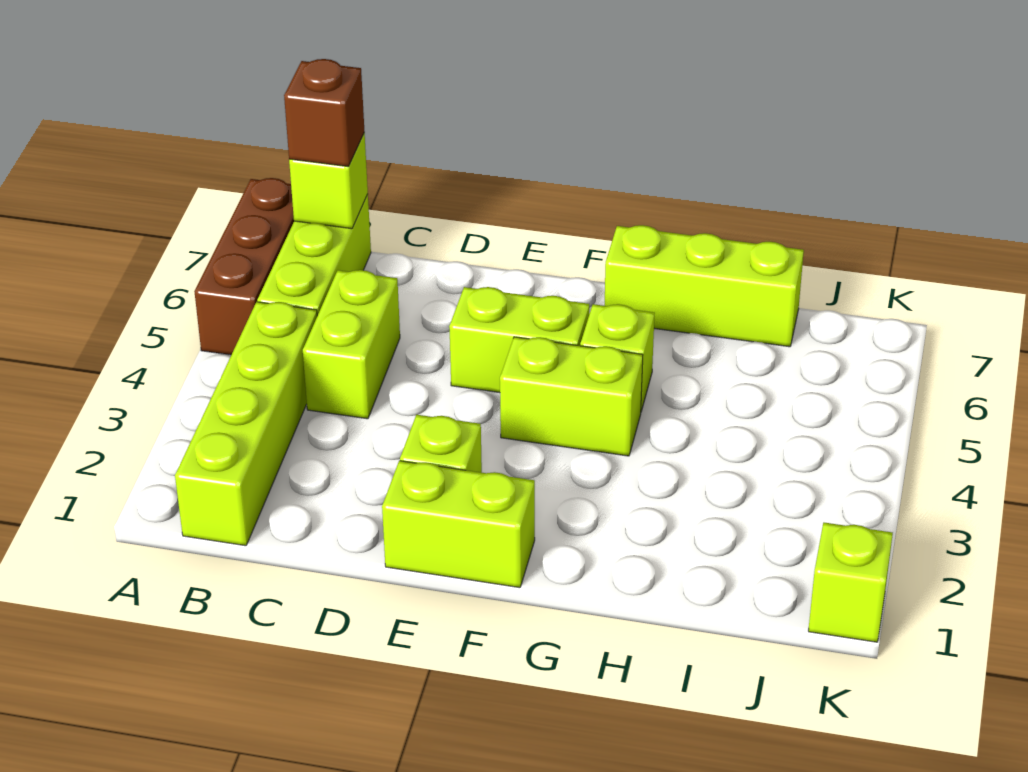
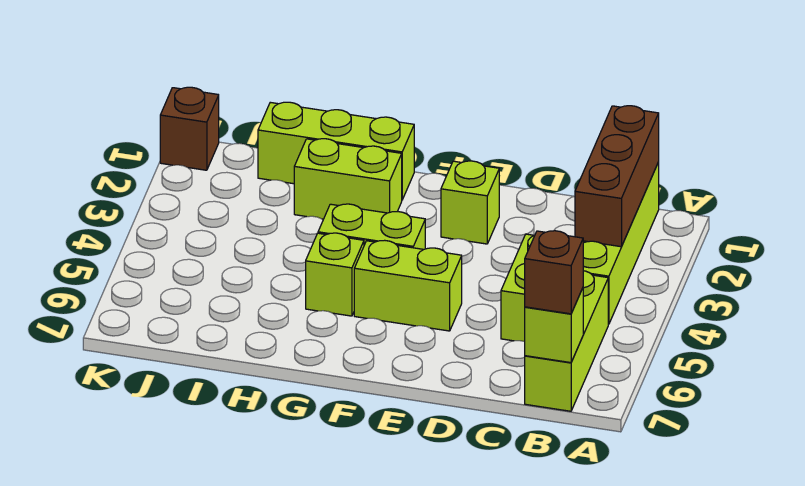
brown 1x3 brick [194,178,294,355] -> brown 1x3 brick moved to [575,106,659,247]
lime 1x2 brick [382,461,535,588] -> lime 1x2 brick moved to [294,139,402,219]
lime 1x3 brick [605,225,804,347] -> lime 1x3 brick moved to [258,102,414,200]
lime 1x1 brick [808,523,893,642] -> brown 1x1 brick [160,87,219,170]

